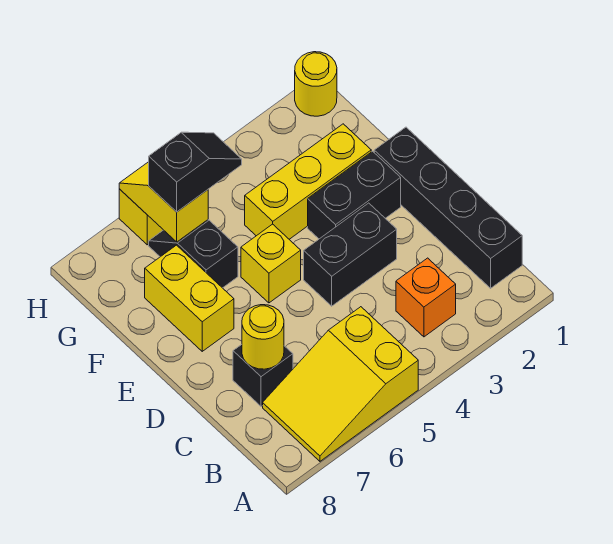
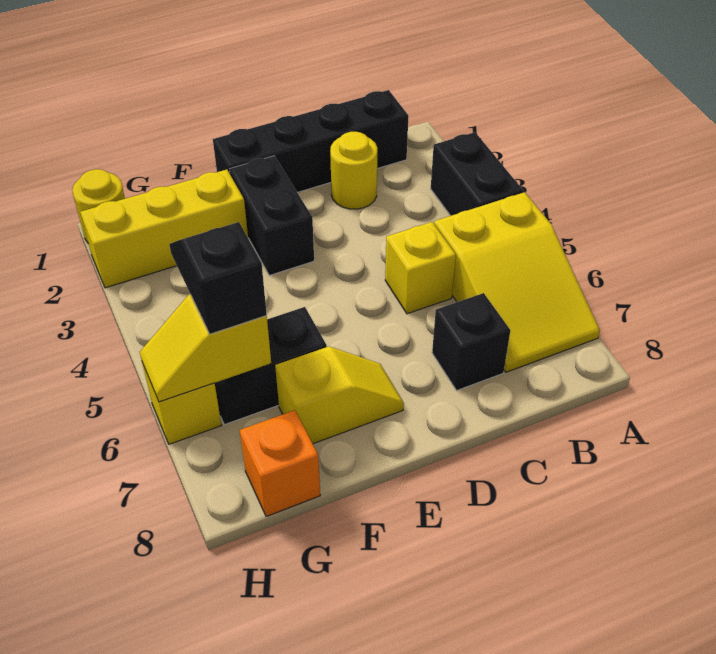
orange 1x1 brick [396,258,456,337] -> orange 1x1 brick moved to [240,410,320,517]
yellow 1x1 round brick [242,305,284,369] -> yellow 1x1 round brick moved to [330,132,377,209]
black 1x2 brick [304,203,397,306] -> black 1x2 brick moved to [431,132,523,216]
yellow 1x1 brick [241,224,301,303] -> yellow 1x1 brick moved to [385,222,456,314]
yellow 1x2 brick [145,245,234,351] -> yellow 1x2 slope [275,346,404,444]
yellow 1x3 brick [245,124,371,239] -> yellow 1x3 brick turned to [80,169,248,288]

